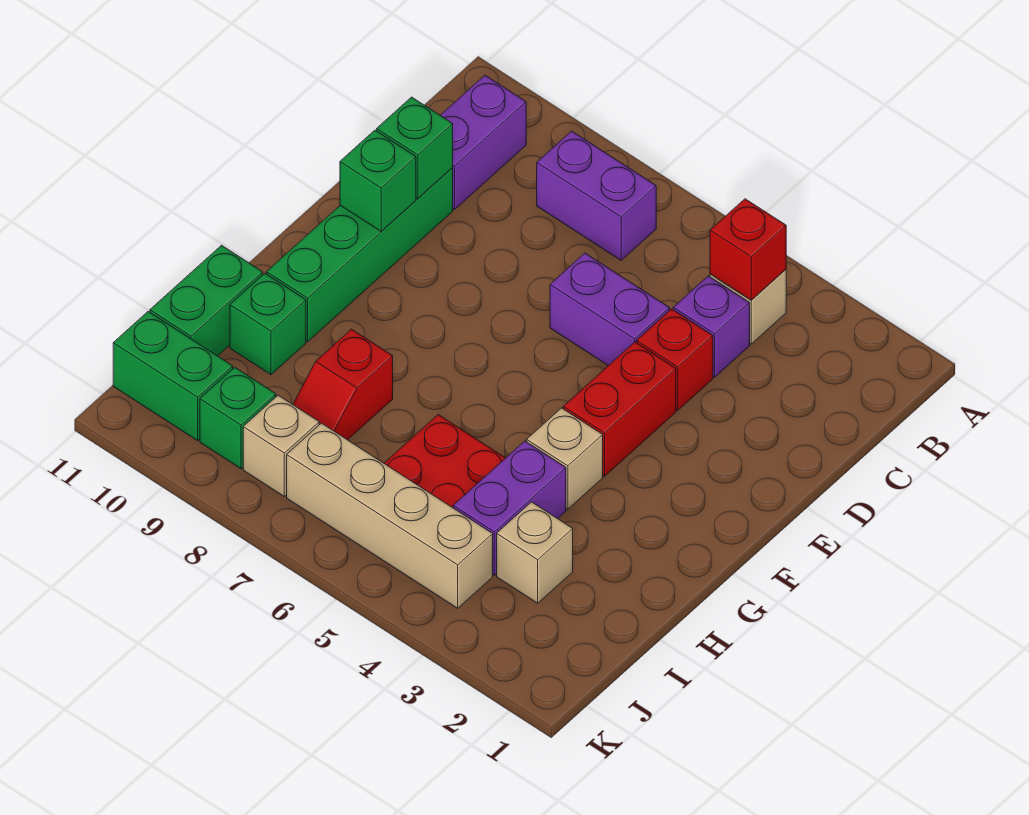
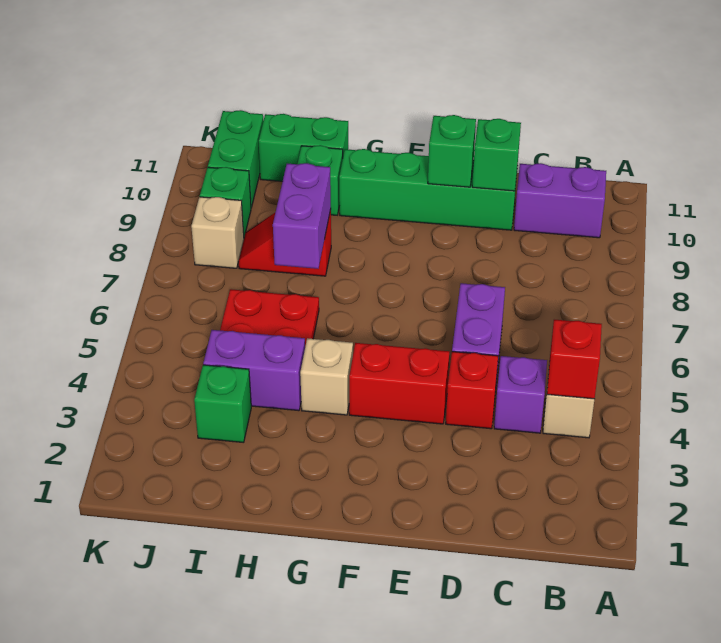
purple 1x2 brick [537,131,656,260] -> purple 1x2 brick moved to [273,163,331,269]
tan 1x1 brick [497,502,573,603] -> green 1x1 brick [194,365,251,443]
tan 1x4 brick [287,423,493,608] -> none

